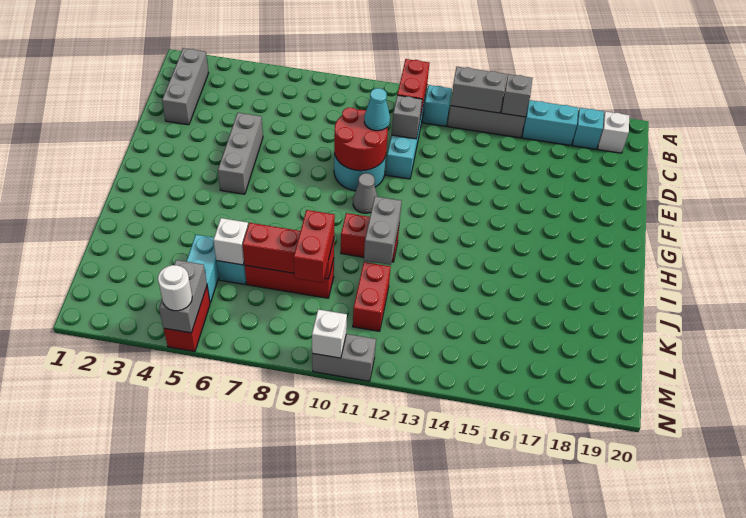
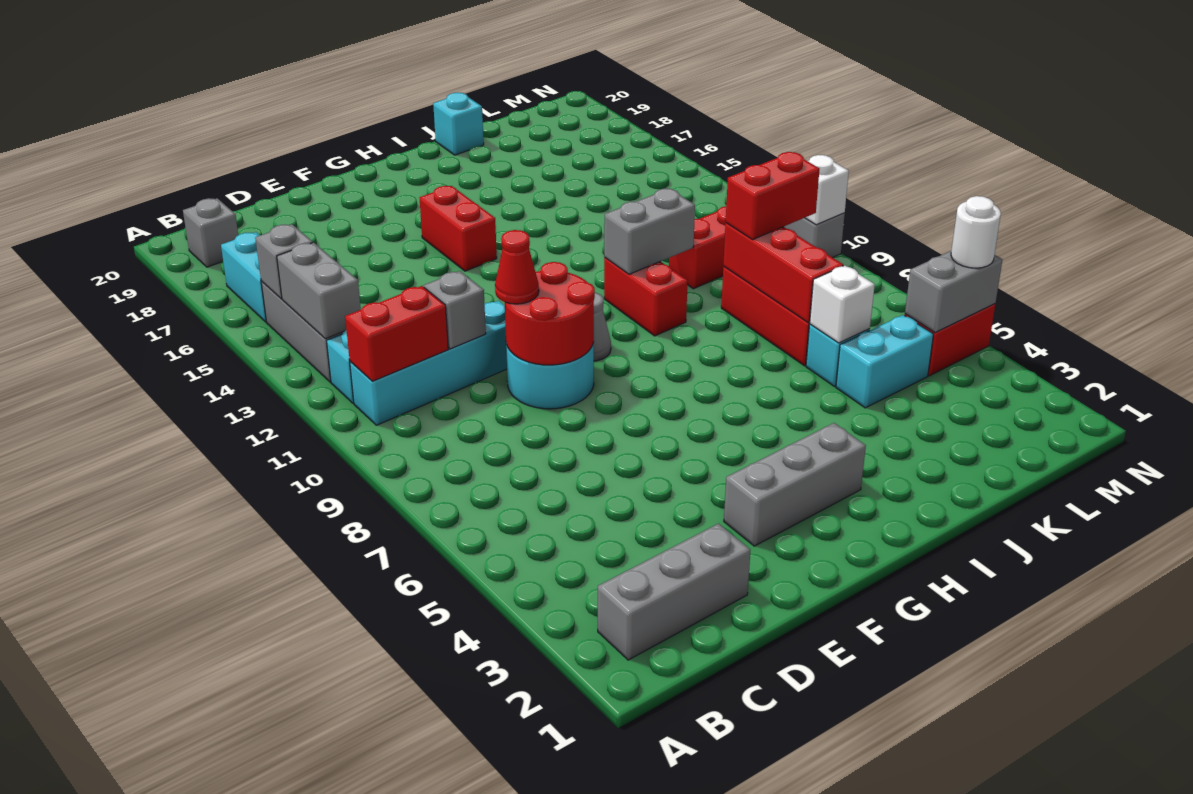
cyan 1x1 brick [573,108,604,149] -> cyan 1x1 brick moved to [433,93,484,155]
white 1x1 brick [598,112,629,153] -> grey 1x1 brick [183,198,238,267]
grey 1x3 brick [218,113,263,194] -> grey 1x3 brick moved to [724,423,866,546]
cyan 1x1 cone [364,88,390,131] -> red 1x1 cone [495,230,539,304]
none -> red 1x2 brick [420,186,497,271]

